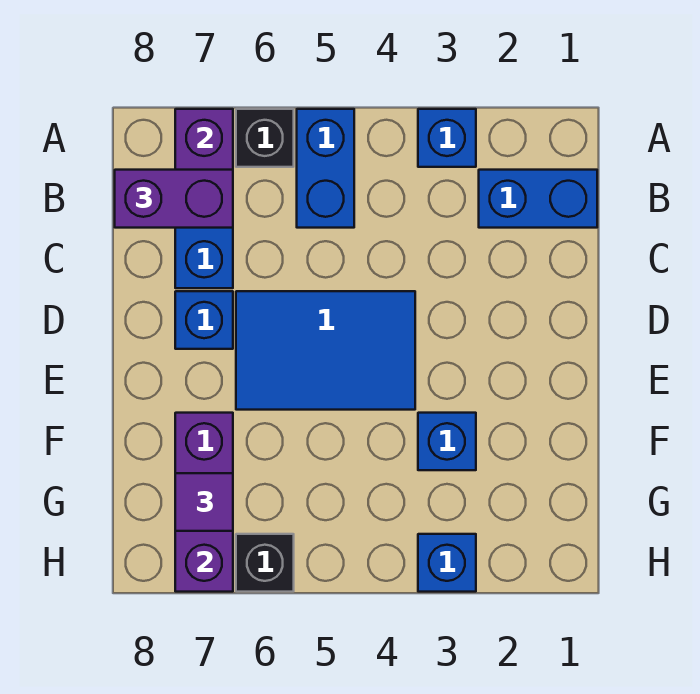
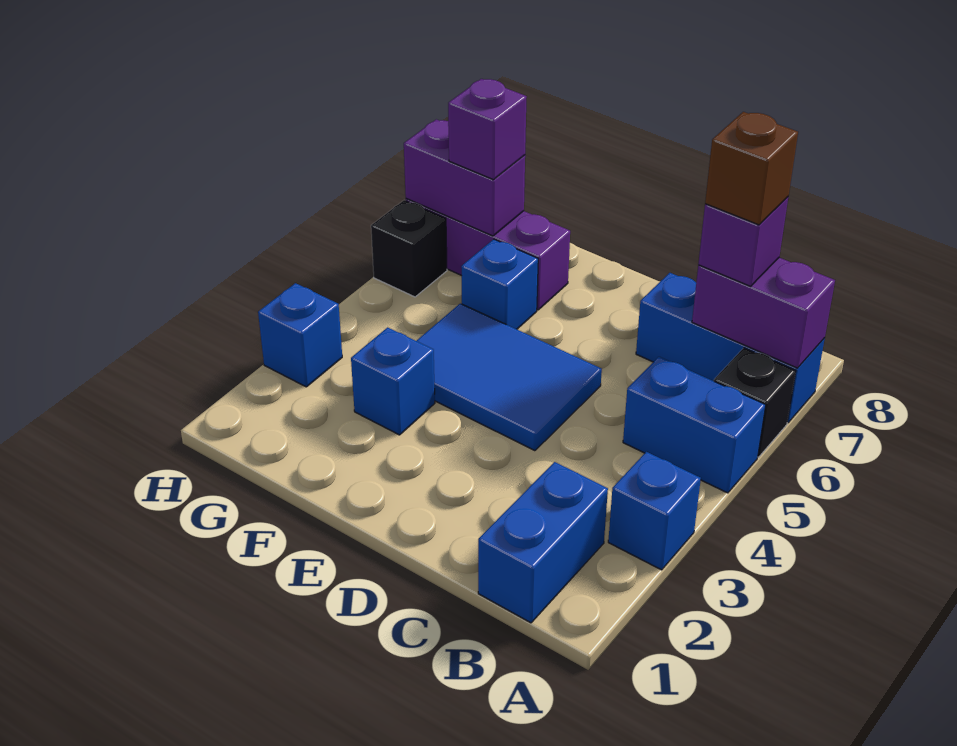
purple 1x2 brick [115,170,233,228] -> purple 1x1 brick [698,197,788,286]
none -> brown 1x1 brick [705,112,798,225]
blue 2x3 tile [236,291,415,410] -> blue 2x3 tile turned to [417,304,602,451]
blue 1x1 brick [175,291,233,349] -> blue 1x1 brick moved to [461,239,538,329]
purple 1x1 tile [175,473,233,531] -> purple 1x1 brick [448,79,527,180]

